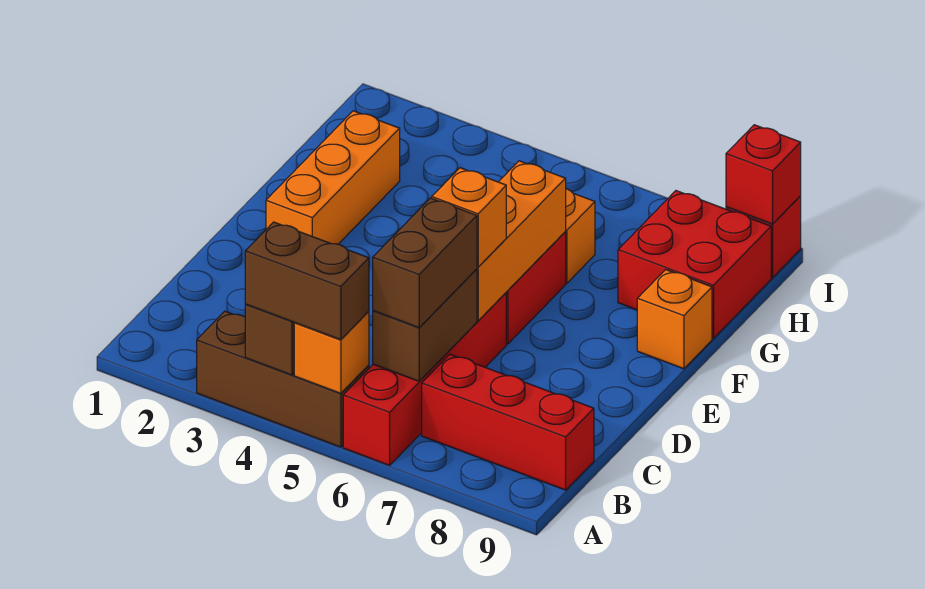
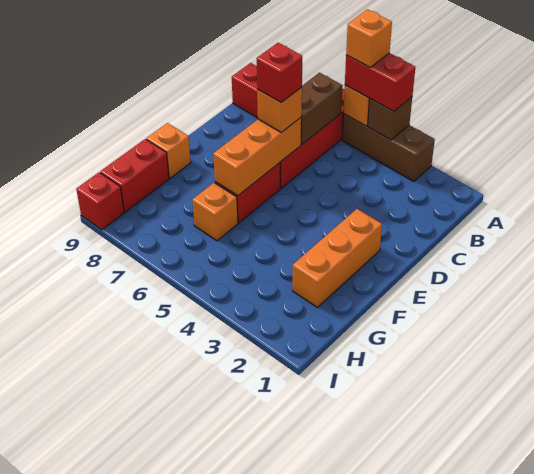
brown 1x2 brick [245,222,369,340] -> red 1x2 brick [345,53,415,112]
none -> orange 1x1 brick [346,9,392,67]
brown 1x2 brick [373,198,477,328] -> none
red 2x2 brick [618,191,771,338] -> red 1x2 brick [100,139,169,212]
red 1x1 brick [726,125,801,224] -> red 1x1 brick moved to [257,43,302,102]

